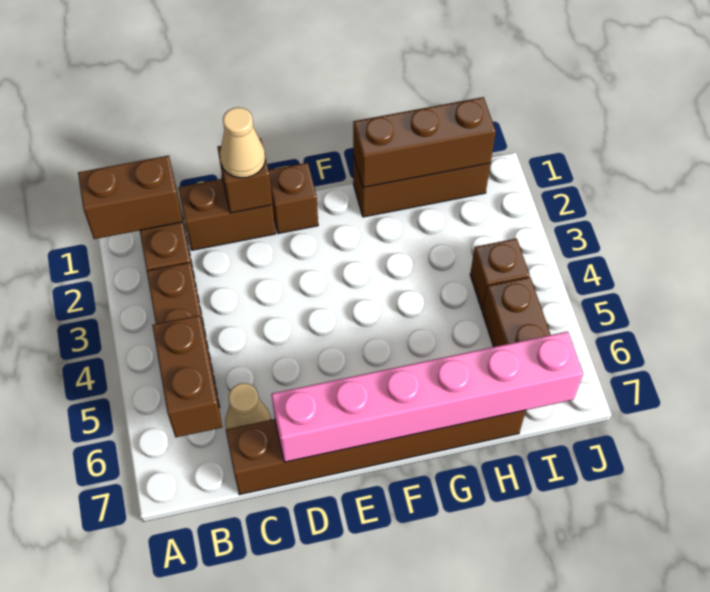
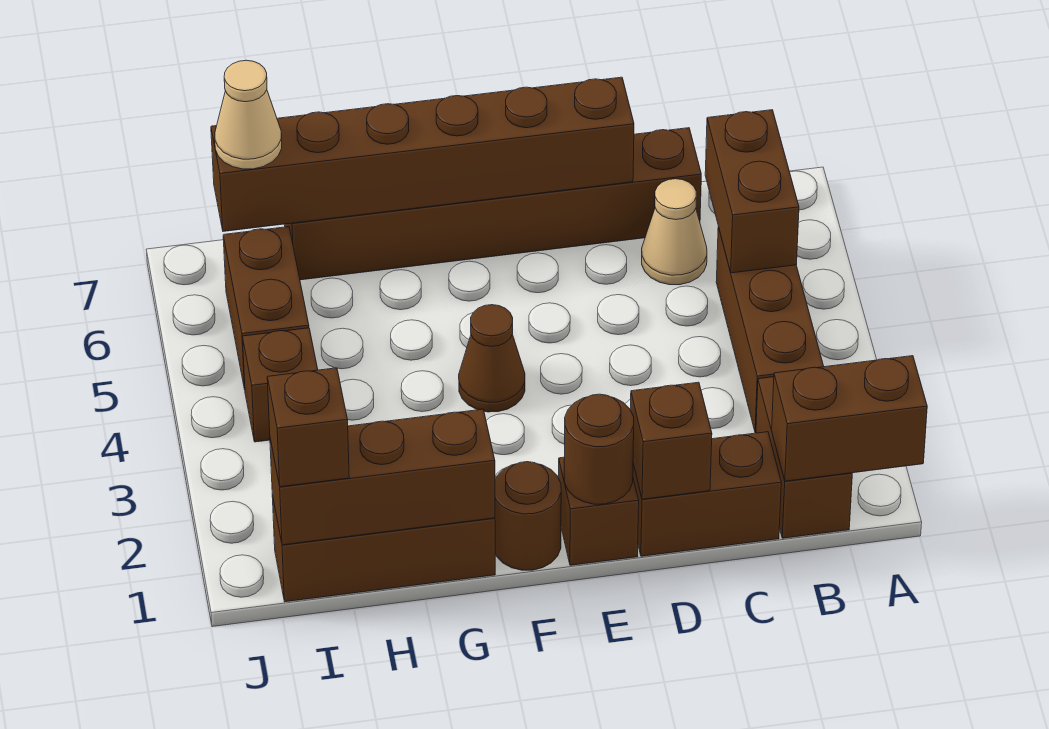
tan 1x1 cone [220,107,265,178] -> tan 1x1 cone moved to [215,60,282,169]
pink 1x6 brick [271,332,583,462] -> brown 1x6 brick [211,77,634,231]
none -> brown 1x1 round brick [564,394,634,504]
none -> brown 1x1 round brick [495,462,561,570]
none -> brown 1x1 cone [459,305,525,412]
none -> brown 1x1 brick [267,368,349,487]

